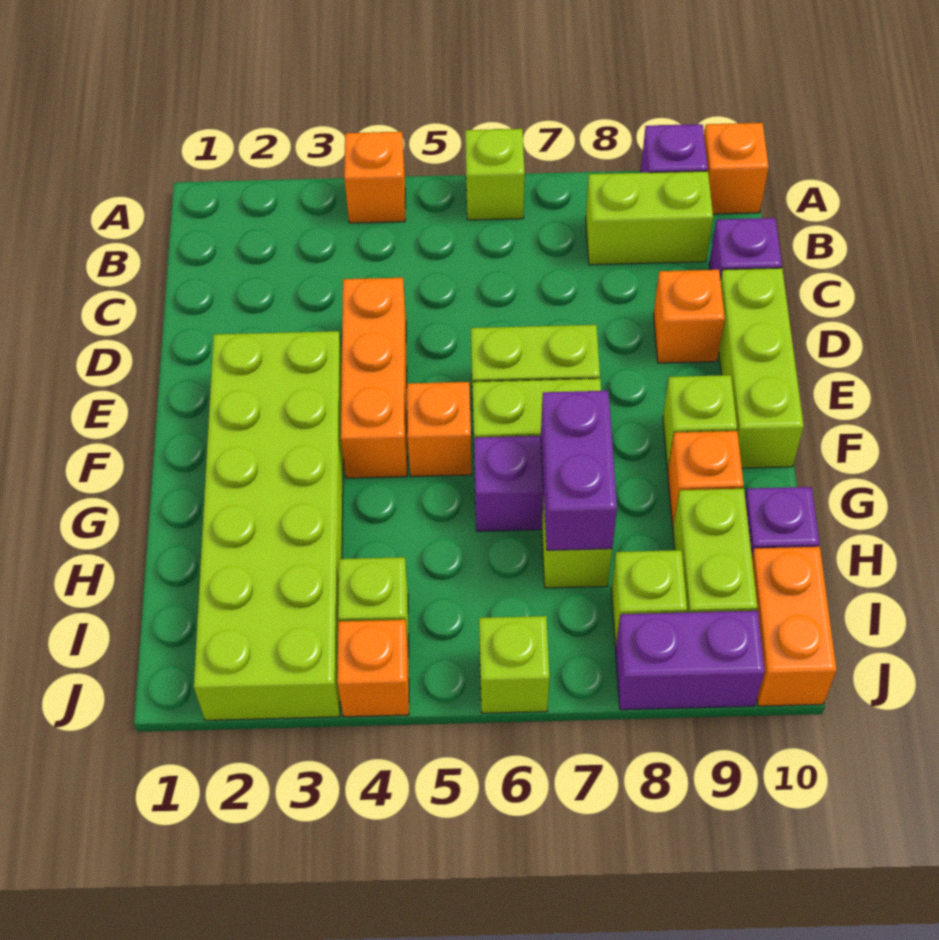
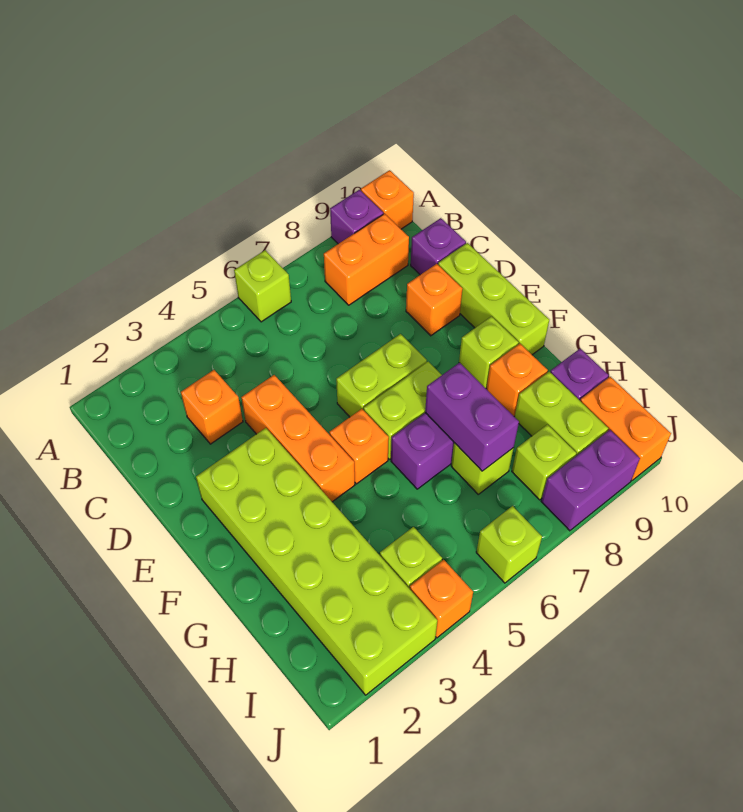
orange 1x1 brick [344,132,405,223] -> orange 1x1 brick moved to [181,370,243,444]
lime 1x2 brick [586,171,713,265] -> orange 1x2 brick [324,214,409,305]

